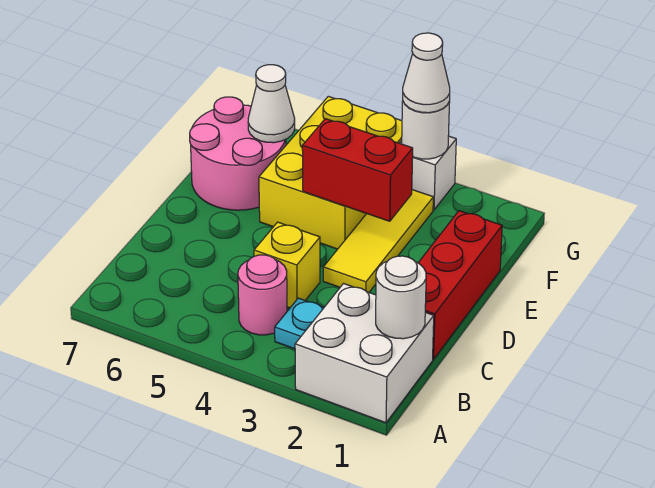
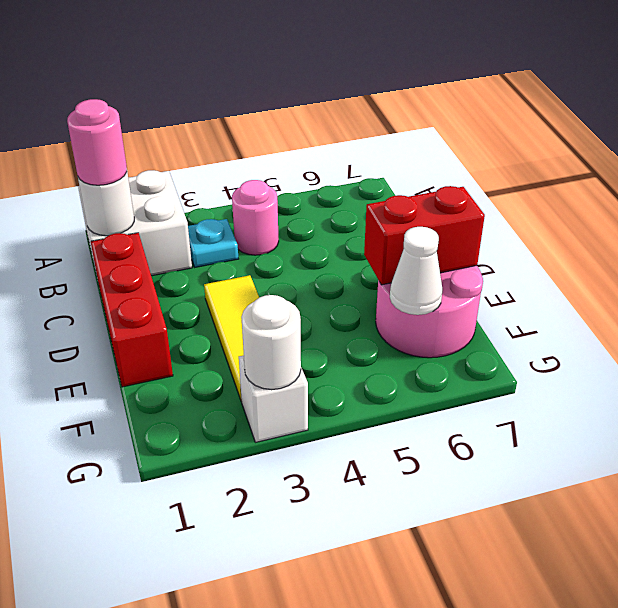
none -> pink 1x1 round brick [67,99,127,185]
yellow 1x1 brick [254,222,320,308] -> none
red 1x2 brick [302,119,413,221] -> red 1x2 brick moved to [364,186,485,285]
yellow 2x3 brick [259,96,402,249] -> none
white 1x1 cone [403,33,450,113] -> none

